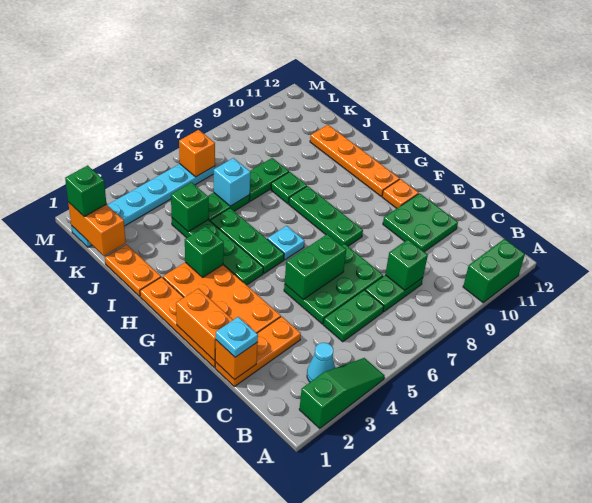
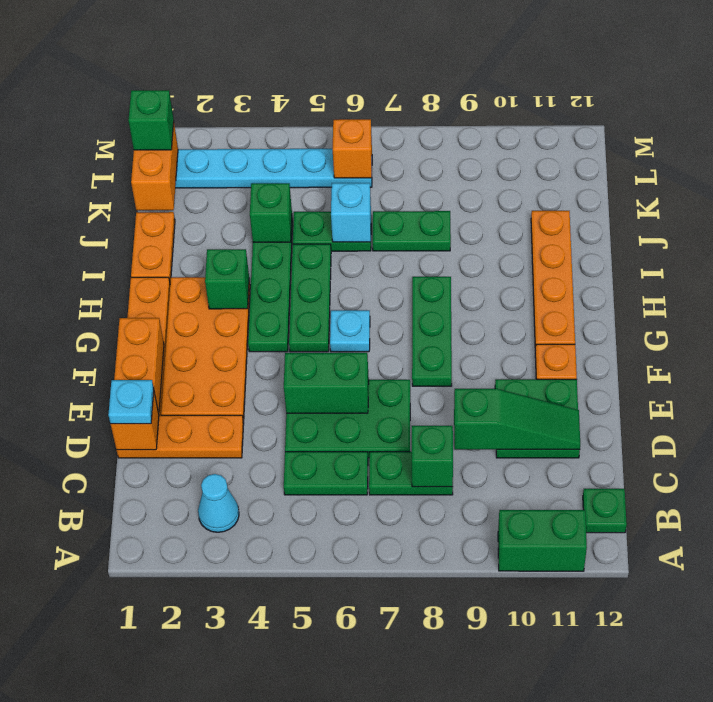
green 1x3 slope [299,358,385,428] -> green 1x3 slope moved to [454,389,580,450]
green 1x1 plate [271,172,307,204] -> green 1x1 plate moved to [583,489,627,533]

